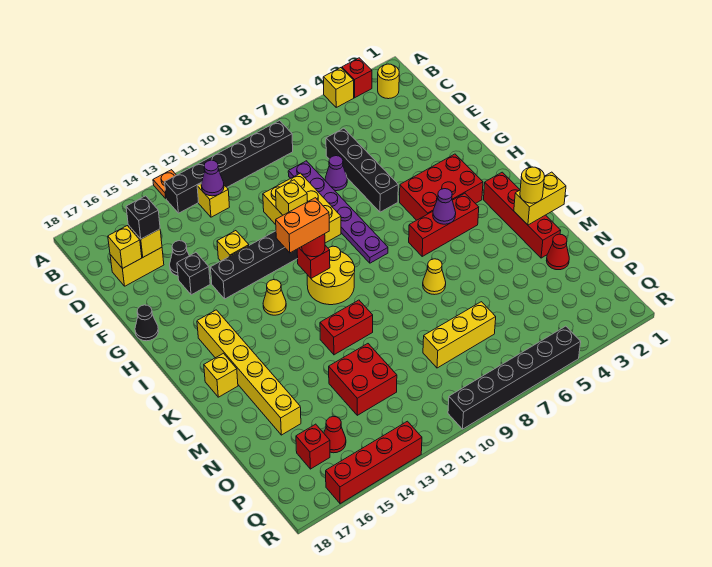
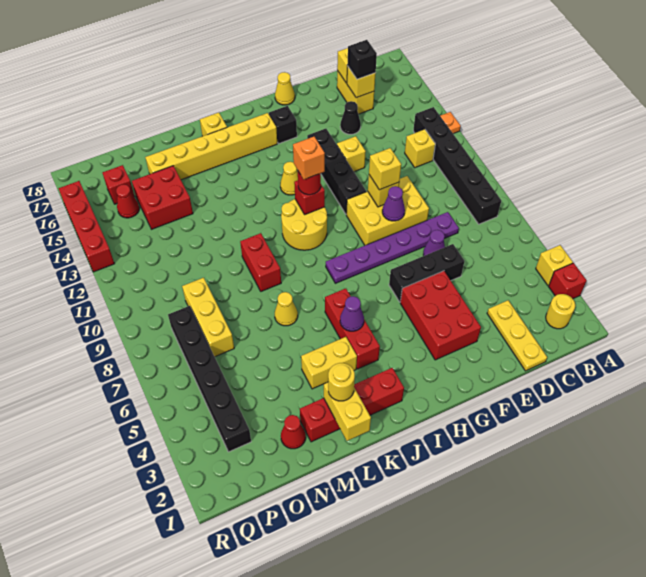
purple 1x1 cone [201,160,224,196] -> purple 1x1 cone moved to [382,186,405,221]
none -> yellow 1x3 plate [487,300,547,371]
black 1x4 brick [326,128,398,212] -> black 1x3 brick [389,244,465,302]
none -> yellow 1x1 brick [369,148,401,190]
black 1x1 brick [177,253,210,295] -> black 1x1 brick moved to [269,106,297,144]
black 1x1 cone [135,305,158,341] -> yellow 1x1 cone [275,72,295,105]
red 2x3 brick [400,154,483,220] -> red 2x3 brick moved to [400,271,481,360]
orange 1x2 brick [276,198,329,253] -> orange 1x1 brick [293,136,325,179]
none -> yellow 1x2 brick [301,337,357,389]
red 1x2 brick [320,300,373,355] -> red 1x2 brick moved to [240,233,281,291]
red 2x2 brick [329,344,397,415] -> red 2x2 brick moved to [132,166,193,229]
black 1x6 brick [448,326,581,429] -> black 1x6 brick moved to [168,306,251,452]

